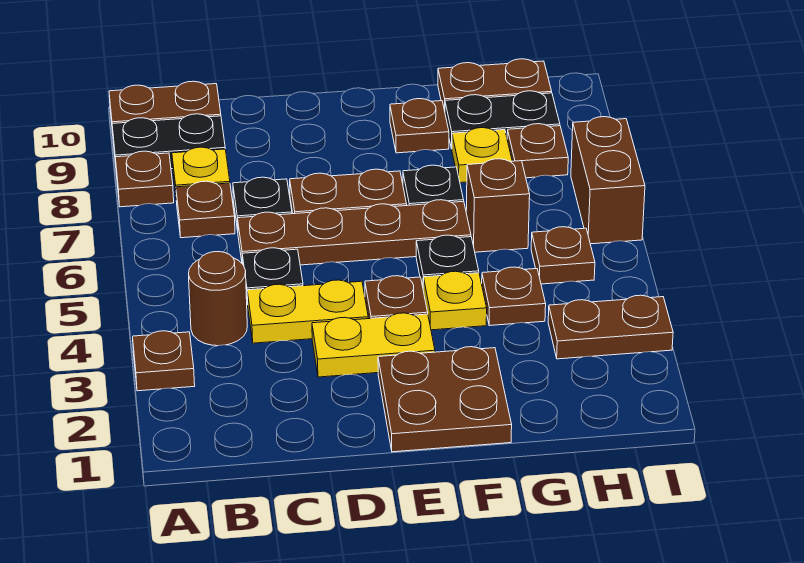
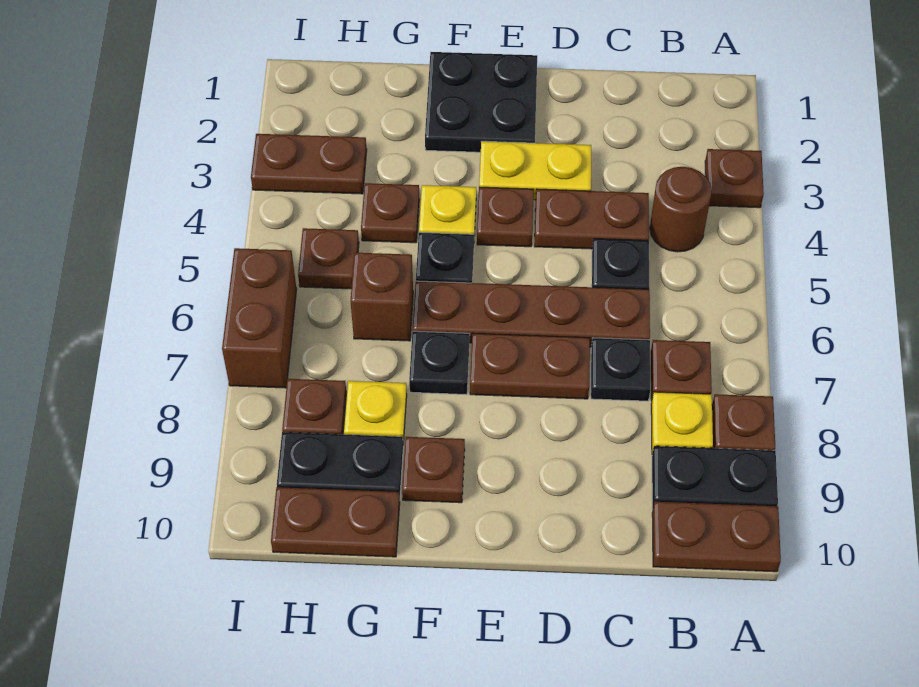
yellow 1x2 plate [247,280,368,343] -> brown 1x2 plate [534,189,649,249]
brown 2x2 plate [378,347,512,452] -> black 2x2 plate [425,52,537,152]

